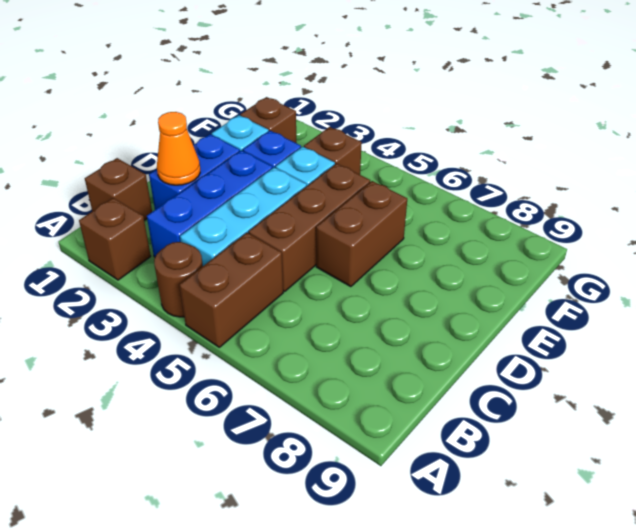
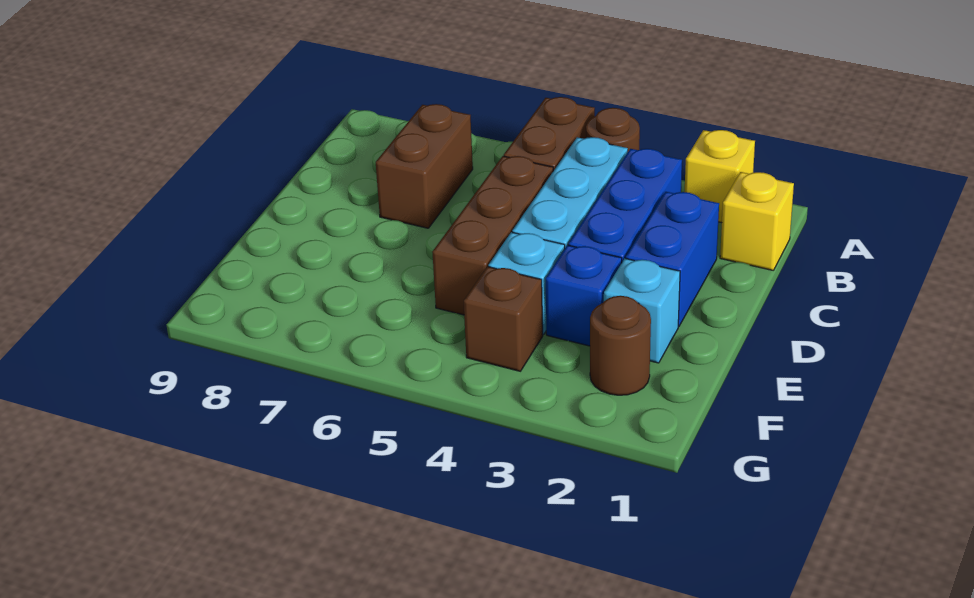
brown 1x1 brick [79,198,151,280] -> yellow 1x1 brick [685,130,755,223]
brown 1x1 brick [85,158,152,220] -> yellow 1x1 brick [720,172,794,270]
orange 1x1 cone [157,112,200,185] -> none
brown 1x2 brick [316,181,407,287] -> brown 1x2 brick moved to [376,104,473,228]
brown 1x1 brick [240,97,297,143] -> brown 1x1 round brick [590,296,651,395]

